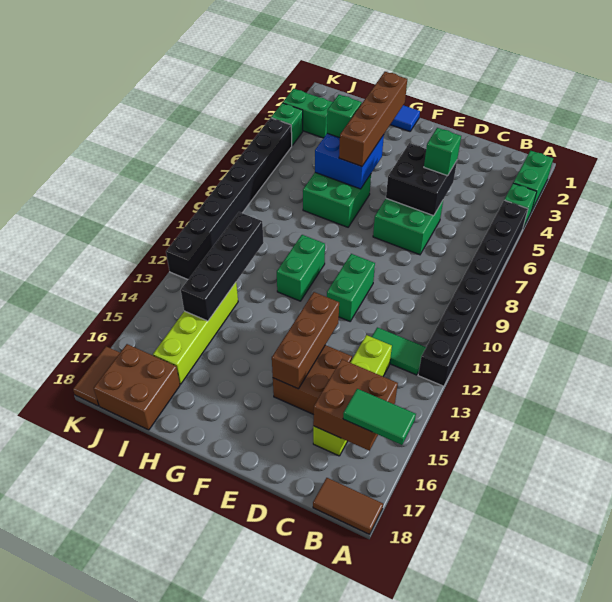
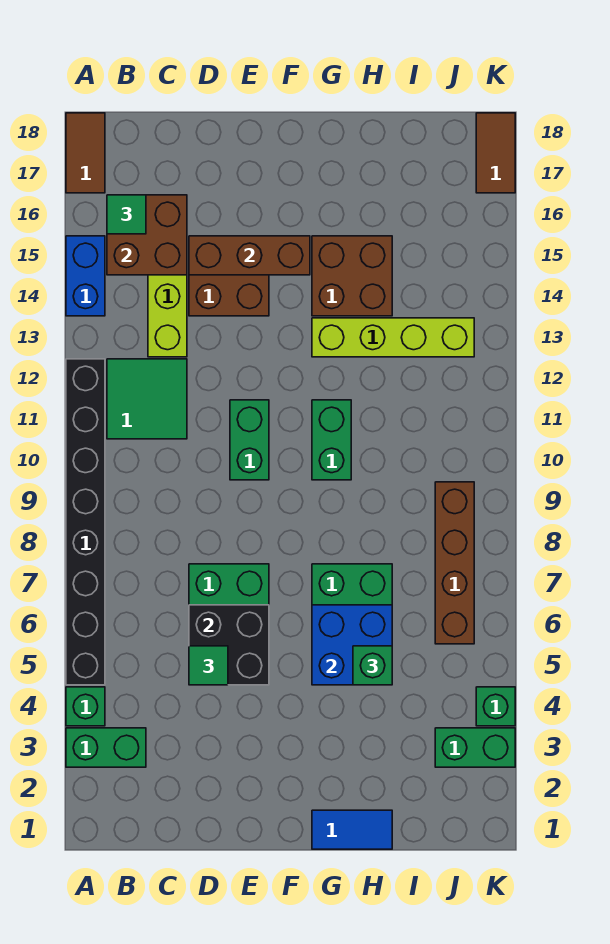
green 1x2 brick [513,151,553,210] -> green 1x2 brick turned to [66,728,146,767]
none -> blue 1x2 brick [66,236,105,316]
green 1x2 tile [343,389,416,445] -> green 1x1 tile [107,195,146,234]
brown 1x2 tile [313,478,383,534] -> brown 1x2 tile turned to [66,113,105,193]
green 1x2 tile [372,327,426,375] -> green 2x2 tile [107,359,187,439]
green 1x1 brick [424,128,461,176] -> green 1x1 tile [189,646,228,685]
brown 1x3 brick [272,292,339,389] -> brown 1x3 brick turned to [189,236,310,275]
brown 1x4 brick [339,72,407,166] -> brown 1x4 brick moved to [435,482,474,644]
black 1x4 brick [181,212,264,321] -> none
lime 1x4 brick [153,283,238,384] -> lime 1x4 brick turned to [312,318,474,357]
brown 2x2 brick [94,344,180,430] -> brown 2x2 brick moved to [312,236,392,316]
black 1x8 brick [166,118,292,279] -> none

